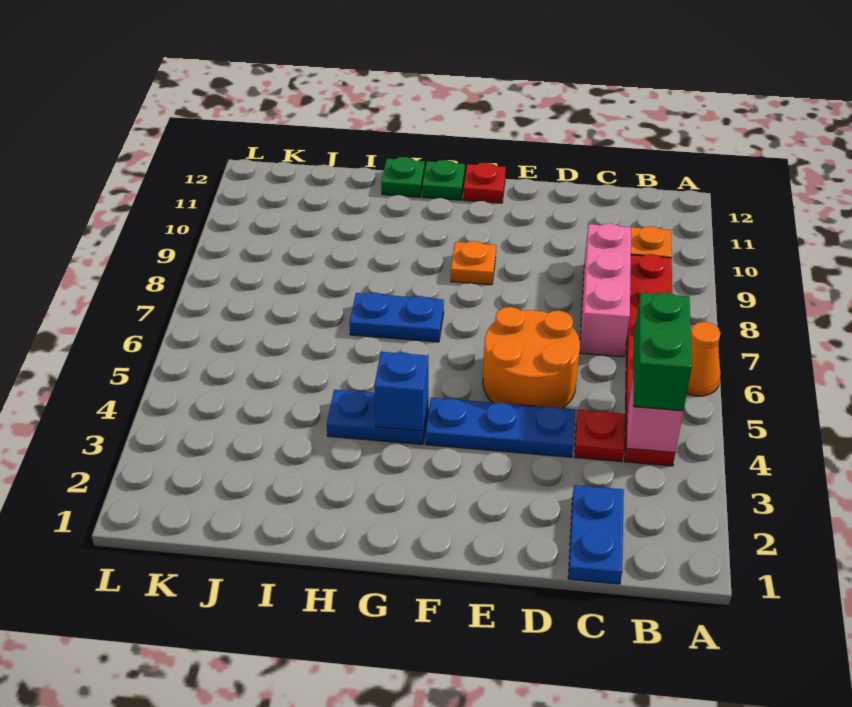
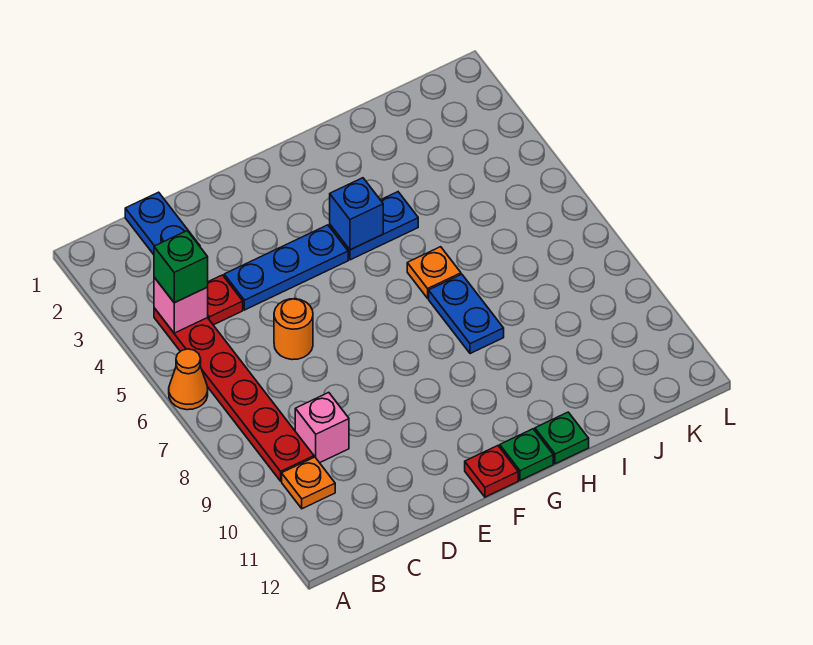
green 1x2 brick [633,292,692,411] -> green 1x1 brick [154,231,208,303]
pink 1x3 brick [580,223,631,357] -> pink 1x1 brick [295,393,349,463]
orange 2x2 round brick [483,307,580,408] -> orange 1x1 round brick [274,299,313,360]
orange 1x1 plate [451,241,496,285] -> orange 1x1 plate moved to [407,247,461,298]
blue 1x2 plate [349,293,444,342] -> blue 1x2 plate turned to [429,274,504,354]

